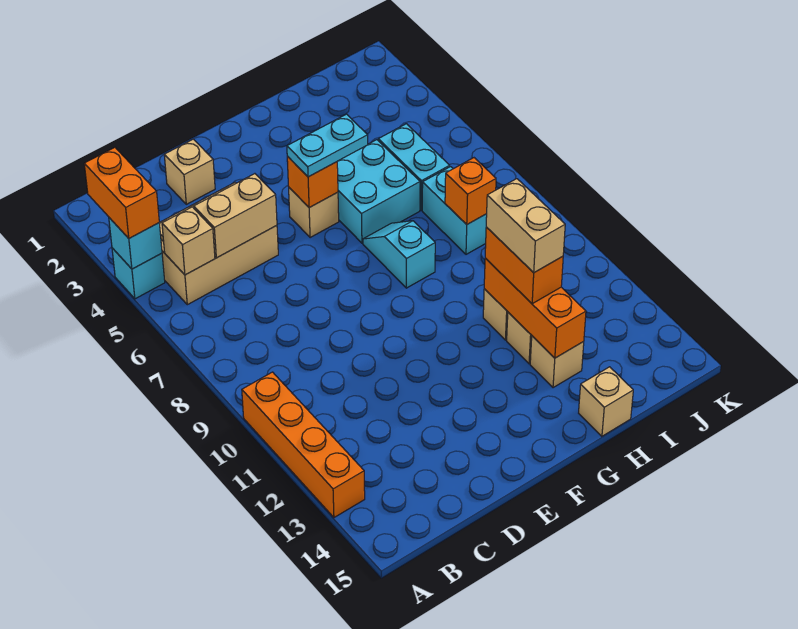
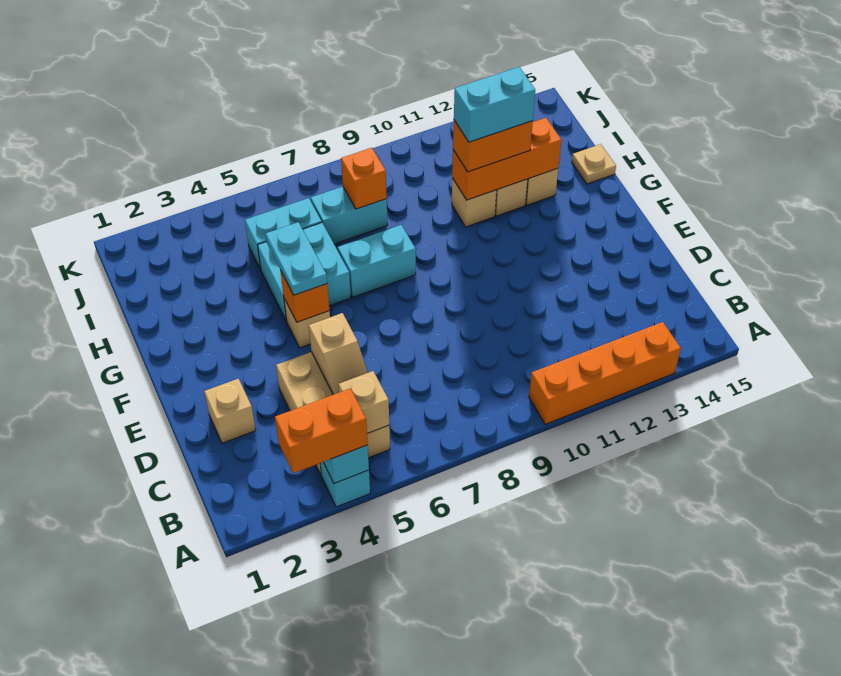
tan 1x2 brick [194,174,277,258] -> tan 1x2 slope [309,313,368,395]
cyan 1x2 slope [363,221,435,288] -> cyan 1x2 brick [338,225,416,297]
tan 1x2 brick [486,179,565,273] -> cyan 1x2 brick [454,67,535,142]
tan 1x1 brick [579,367,633,436] -> tan 1x1 plate [572,144,616,184]

